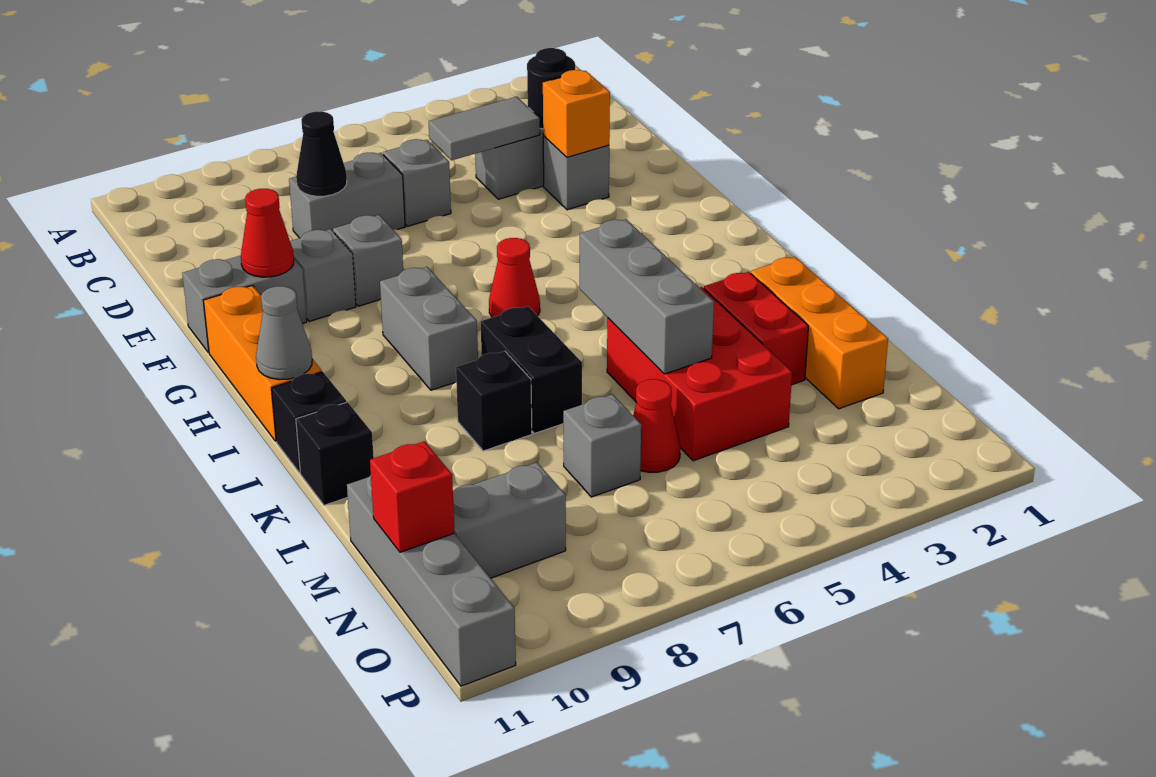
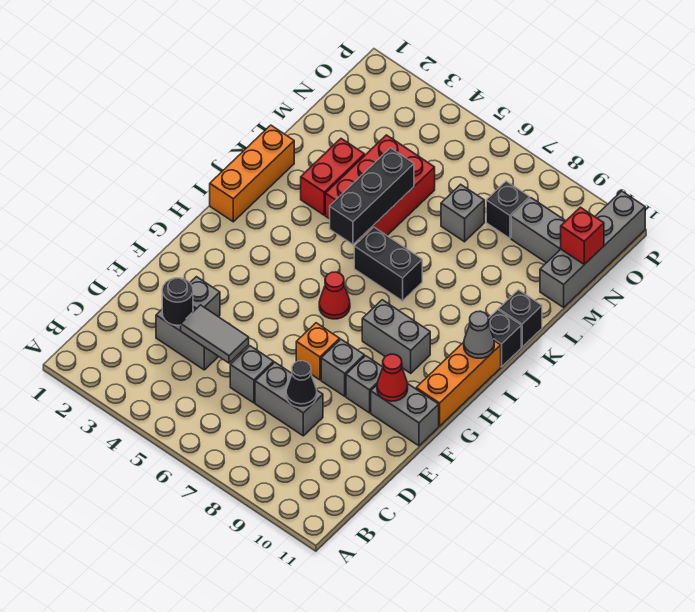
orange 1x1 brick [543,70,610,157] -> orange 1x1 brick moved to [296,323,340,380]
grey 1x2 brick [380,267,478,390] -> grey 1x2 brick turned to [362,300,430,373]
grey 1x3 brick [580,219,714,374] -> black 1x3 brick [330,148,414,244]
black 1x2 brick [481,306,582,434] -> black 1x2 brick turned to [354,227,422,301]
orange 1x3 brick [751,257,888,409] -> orange 1x3 brick moved to [210,125,294,222]
black 1x1 brick [456,351,532,451] -> black 1x1 brick moved to [486,181,530,238]
red 1x1 cone [633,379,680,472] -> none

